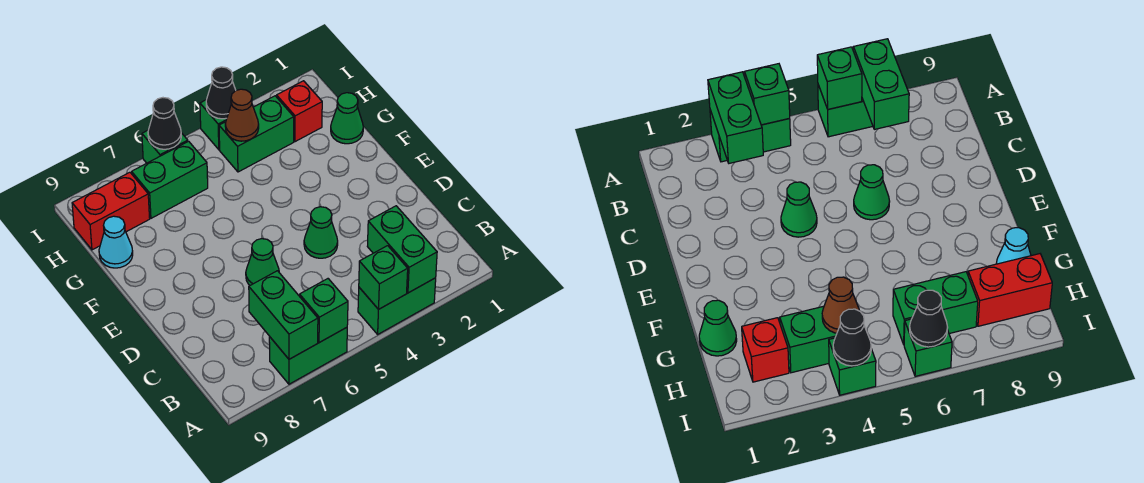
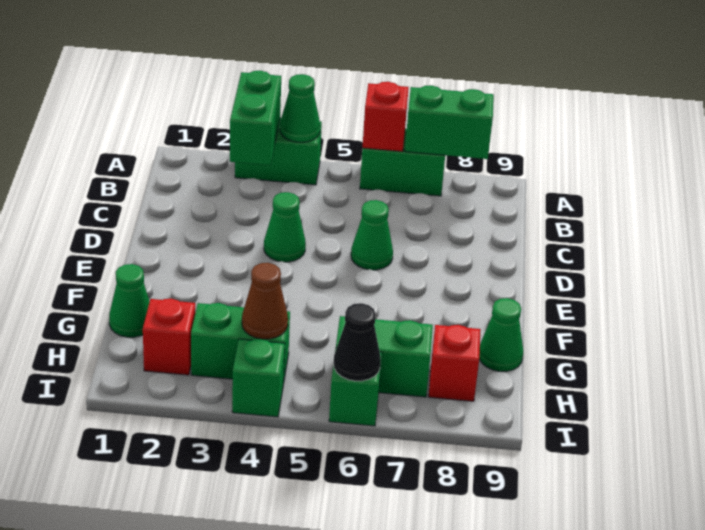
green 1x1 brick [359,246,408,309] -> green 1x1 cone [280,74,320,142]
green 1x1 brick [300,279,348,343] -> red 1x1 brick [362,82,409,152]
green 1x2 brick [249,271,318,359] -> green 1x2 brick turned to [405,85,494,159]
cyan 1x1 cone [99,216,133,268] -> green 1x1 cone [479,298,523,372]
red 1x2 brick [72,172,150,250] -> red 1x1 brick [429,325,481,401]
black 1x1 cone [206,67,236,119] -> none

